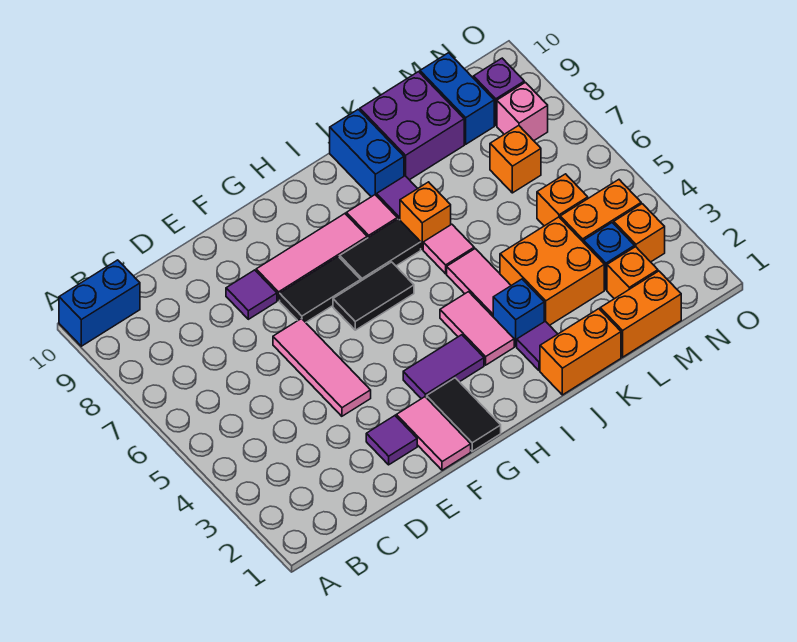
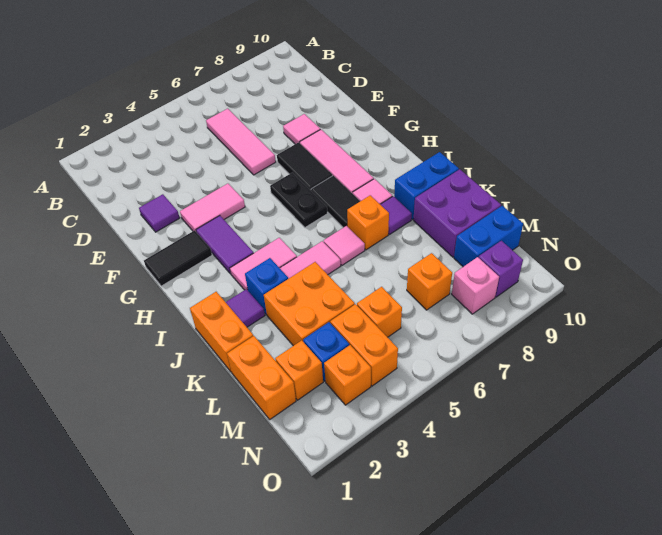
blue 1x2 brick [59,260,140,346] -> none
pink 1x3 tile [273,319,371,416] -> pink 1x3 tile turned to [206,109,276,175]
purple 1x1 tile [226,270,277,319] -> pink 1x1 tile [283,114,320,144]
pink 1x2 tile [396,397,471,470] -> pink 1x2 tile moved to [180,184,245,231]
black 1x2 tile [333,262,414,330] -> black 1x2 plate [270,173,327,227]

